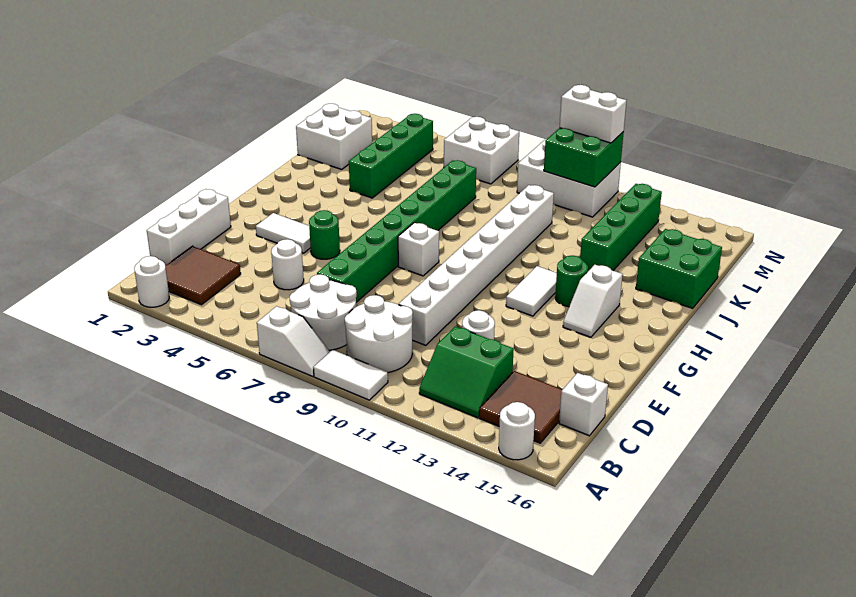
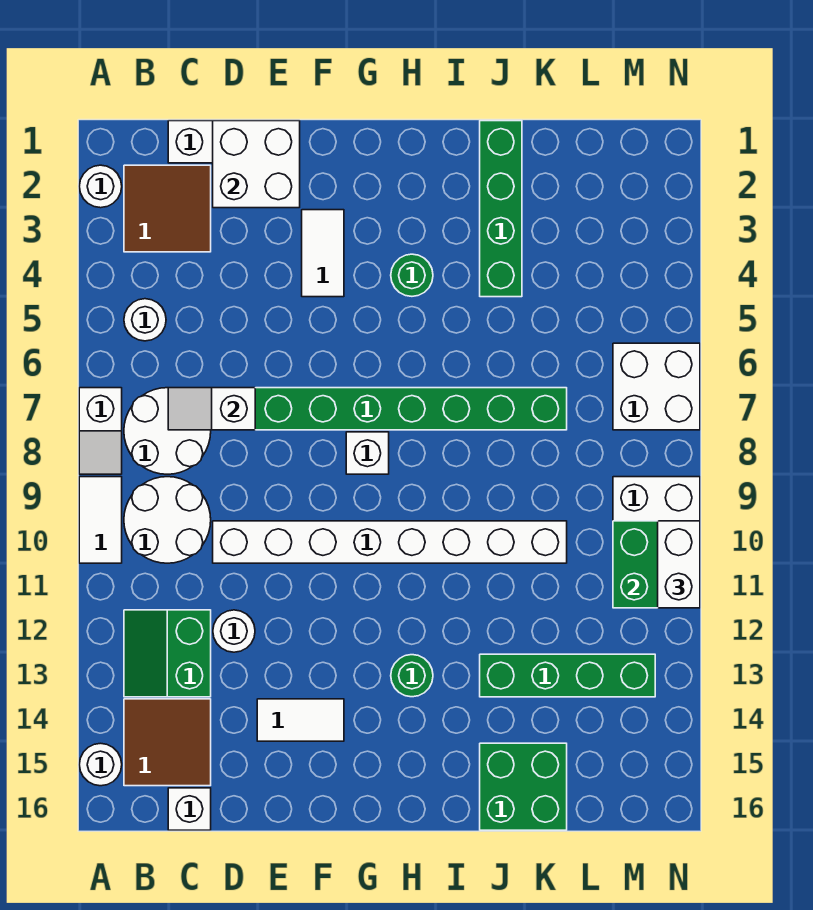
white 1x1 round brick [271,239,304,290] -> white 1x1 round brick moved to [124,299,166,341]
green 1x1 round brick [309,210,340,259] -> green 1x1 round brick moved to [391,254,433,296]
white 1x2 tile [506,266,557,316] -> white 1x2 tile moved to [257,699,344,741]
white 1x2 slope [563,265,623,337] -> white 1x2 slope moved to [168,388,255,430]
green 1x4 brick [349,114,433,198] -> green 1x4 brick turned to [480,121,522,297]
white 2x2 brick [296,104,372,169] -> white 2x2 brick moved to [213,121,300,208]

